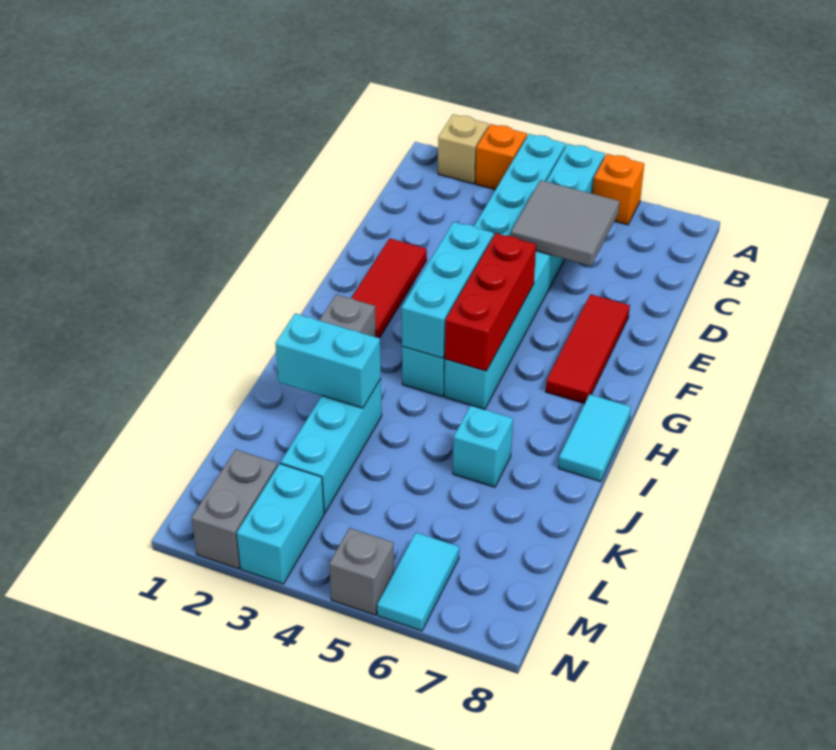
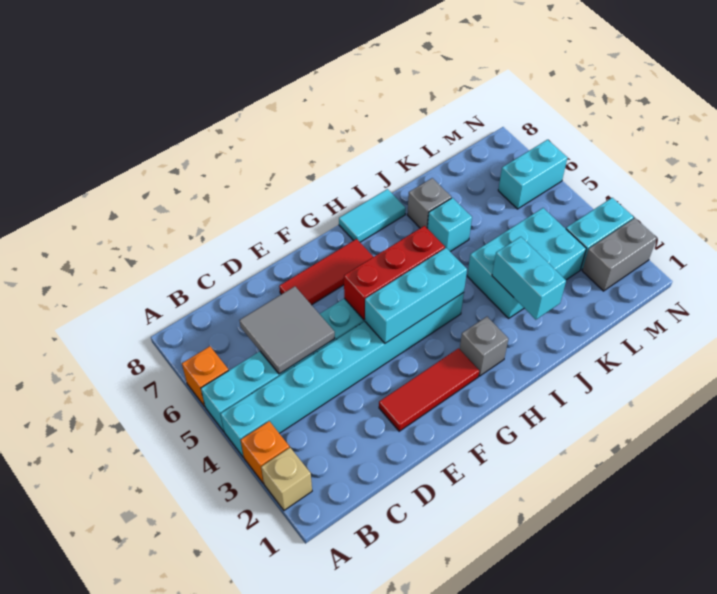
cyan 1x3 brick [281,379,382,513] -> cyan 2x3 brick [467,208,586,318]
cyan 1x2 tile [377,533,459,631] -> cyan 1x2 brick [498,140,567,209]
grey 1x1 brick [329,528,394,615] -> grey 1x1 brick moved to [407,178,451,228]

